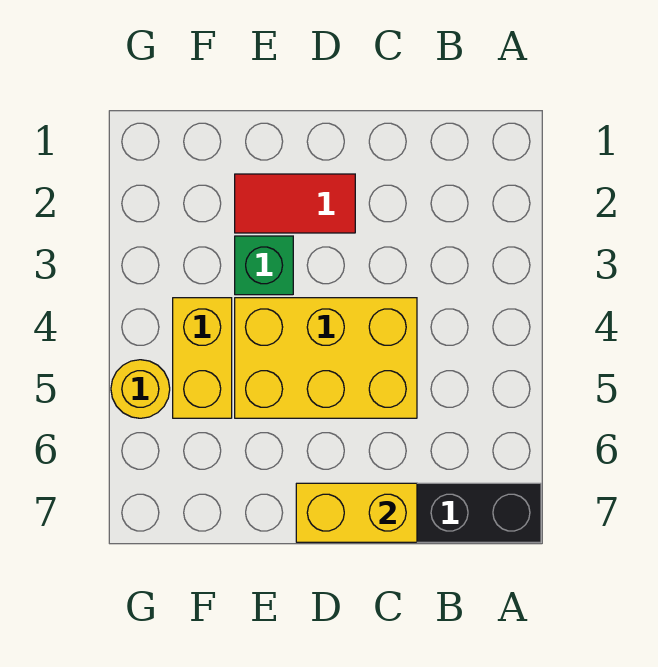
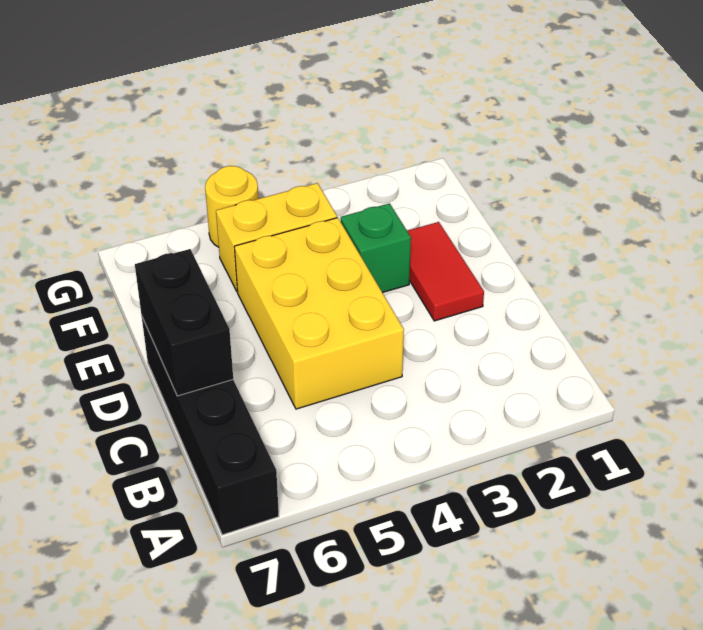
yellow 1x2 brick [296,483,417,542] -> black 1x2 brick [135,249,233,396]

